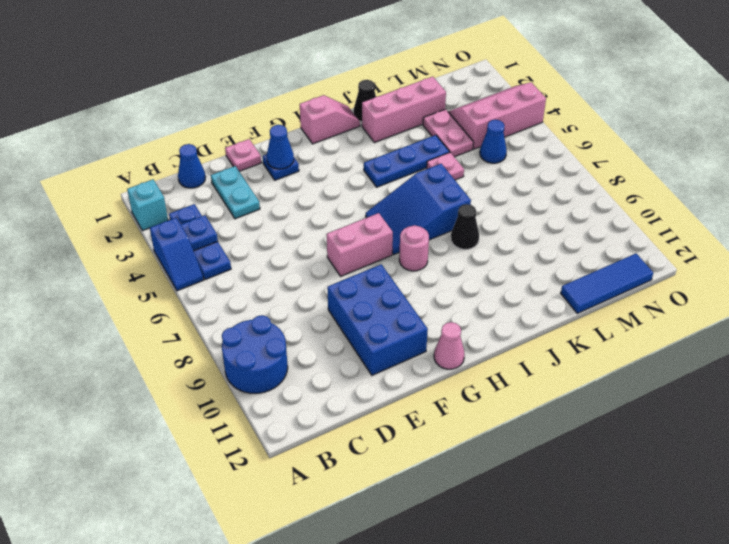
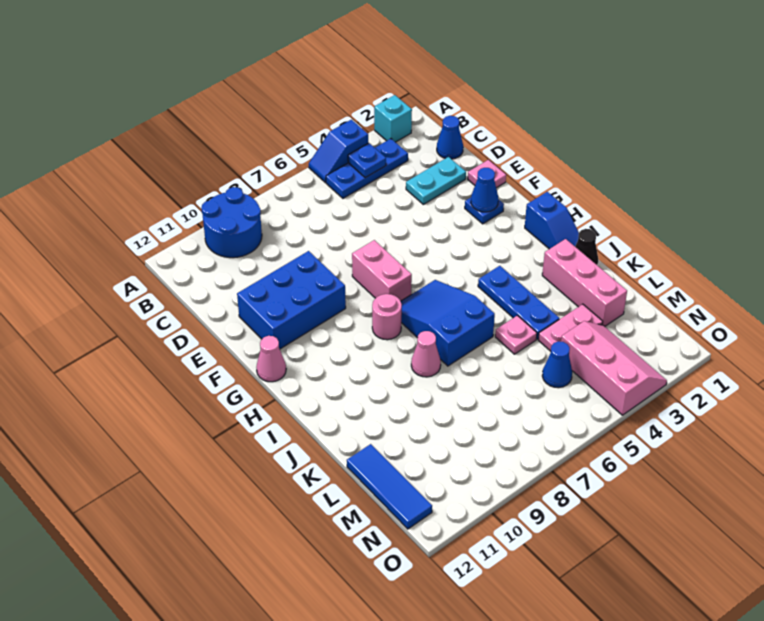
pink 1x2 slope [300,95,360,144] -> blue 1x2 slope [525,192,579,249]
black 1x1 cone [451,204,479,249] -> pink 1x1 cone [411,331,441,377]

